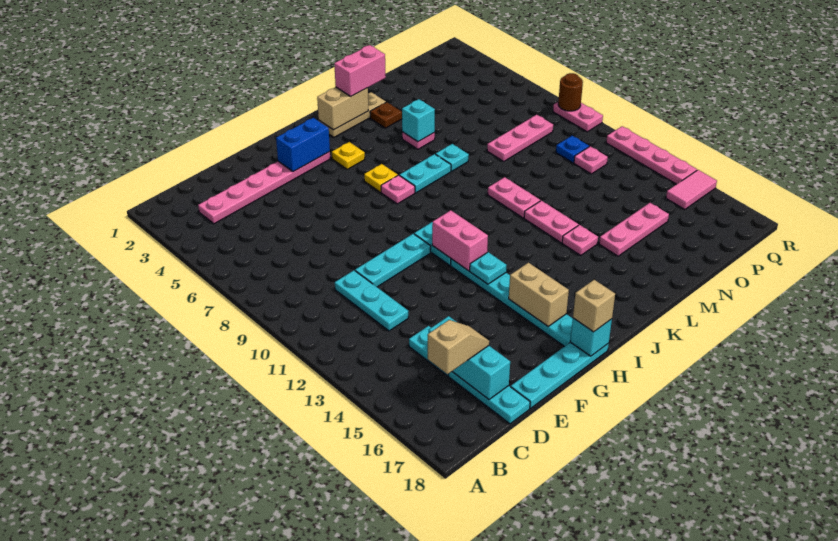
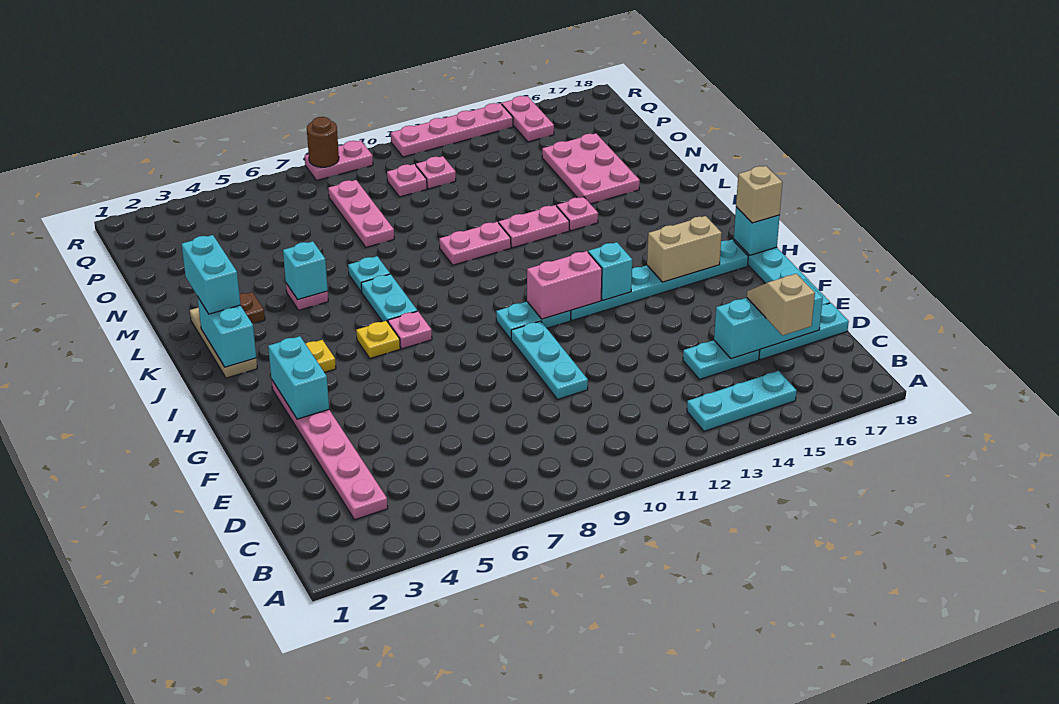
cyan 1x3 plate [335,270,408,331] -> cyan 1x3 plate moved to [687,371,797,431]
blue 1x2 brick [276,118,330,172] -> cyan 1x2 brick [268,336,329,419]
cyan 1x1 plate [470,252,507,284] -> cyan 1x1 brick [588,242,632,300]
tan 1x2 brick [317,87,368,130] -> cyan 1x2 brick [197,297,256,367]
pink 1x2 brick [334,45,386,96] -> cyan 1x2 brick [182,235,240,314]
pink 1x3 plate [599,203,669,256] -> pink 2x3 plate [542,133,640,204]
blue 1x1 plate [556,136,589,163] -> pink 1x1 plate [387,164,427,197]
pink 1x2 tile [666,170,717,209] -> pink 1x2 plate [502,96,554,142]

